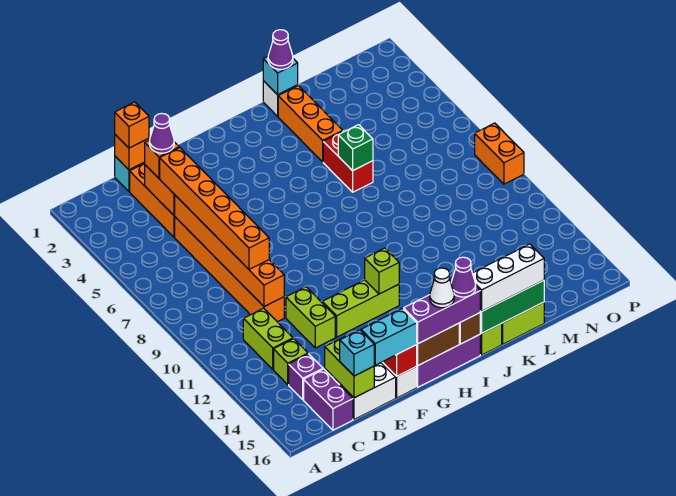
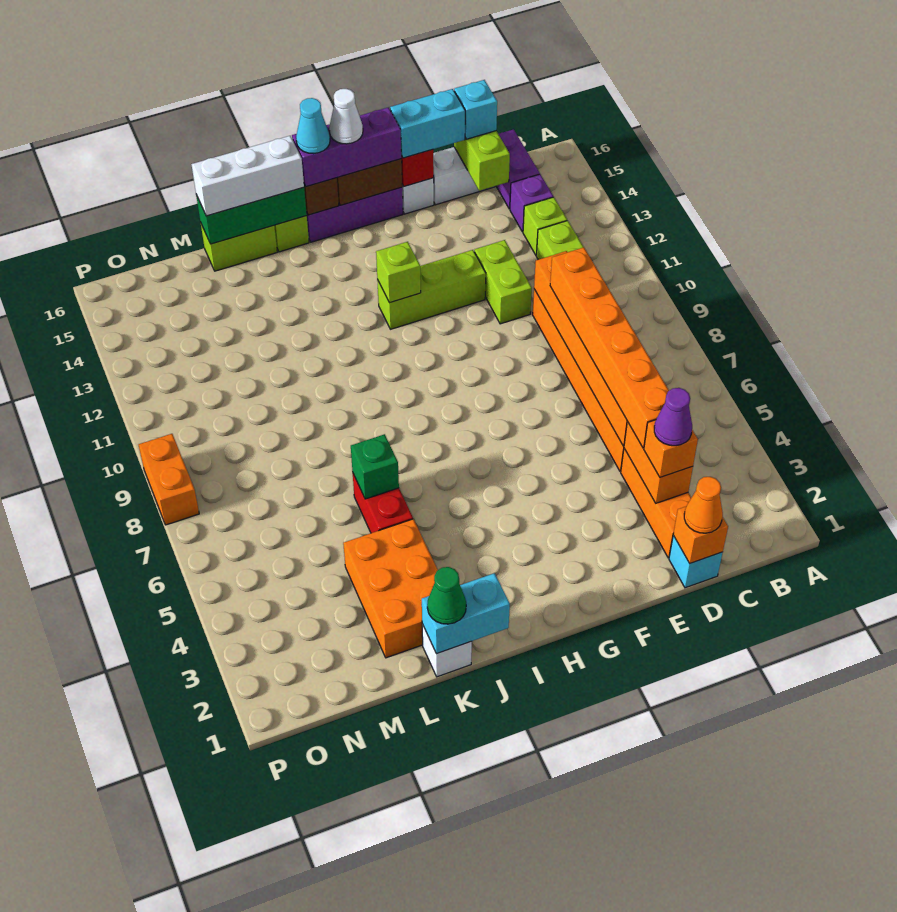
orange 1x1 brick [115,102,149,148] -> orange 1x1 cone [684,477,723,533]
purple 1x1 cone [451,257,476,297] -> cyan 1x1 cone [296,98,330,154]
cyan 1x1 brick [263,57,298,95] -> cyan 1x2 brick [422,573,510,654]
purple 1x1 cone [268,30,293,69] -> green 1x1 cone [427,567,466,624]
orange 1x3 brick [278,86,343,162] -> orange 2x3 brick [343,519,438,658]

